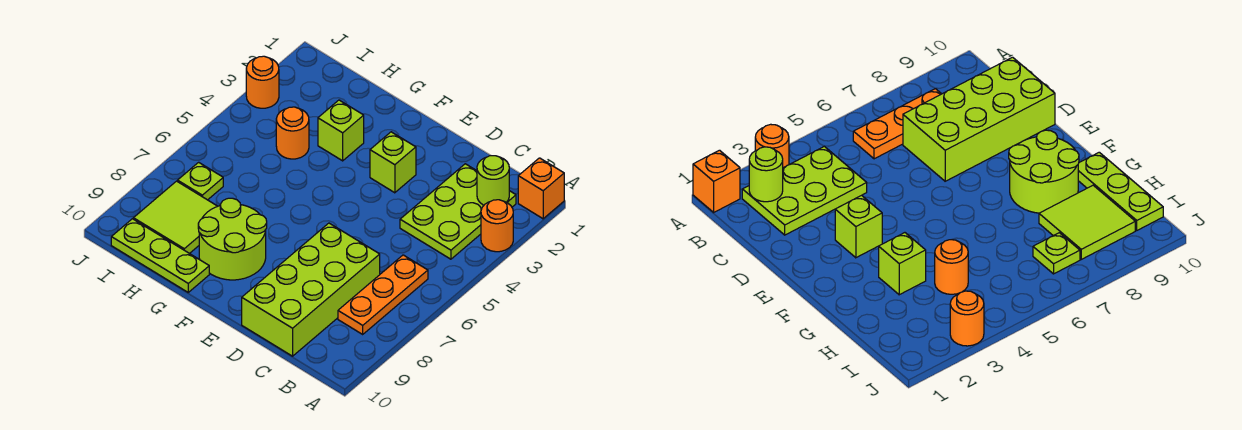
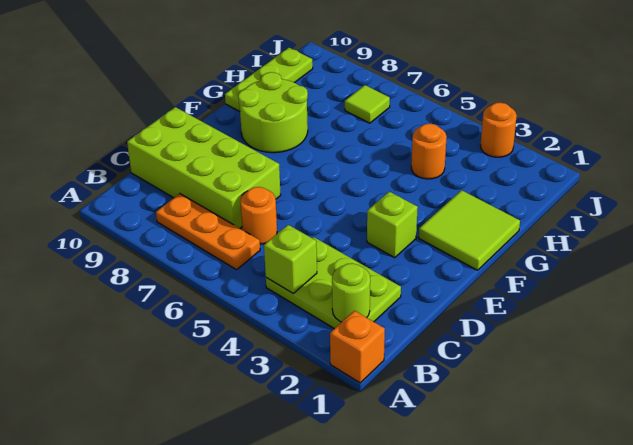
orange 1x1 round brick [481,200,513,252] -> orange 1x1 round brick moved to [240,187,277,244]
lime 1x1 brick [318,100,364,161] -> lime 1x1 brick moved to [264,225,317,294]
lime 2x2 tile [133,181,218,254] -> lime 2x2 tile moved to [419,190,520,270]
lime 1x1 plate [178,162,223,200] -> lime 1x1 tile [345,85,390,123]

